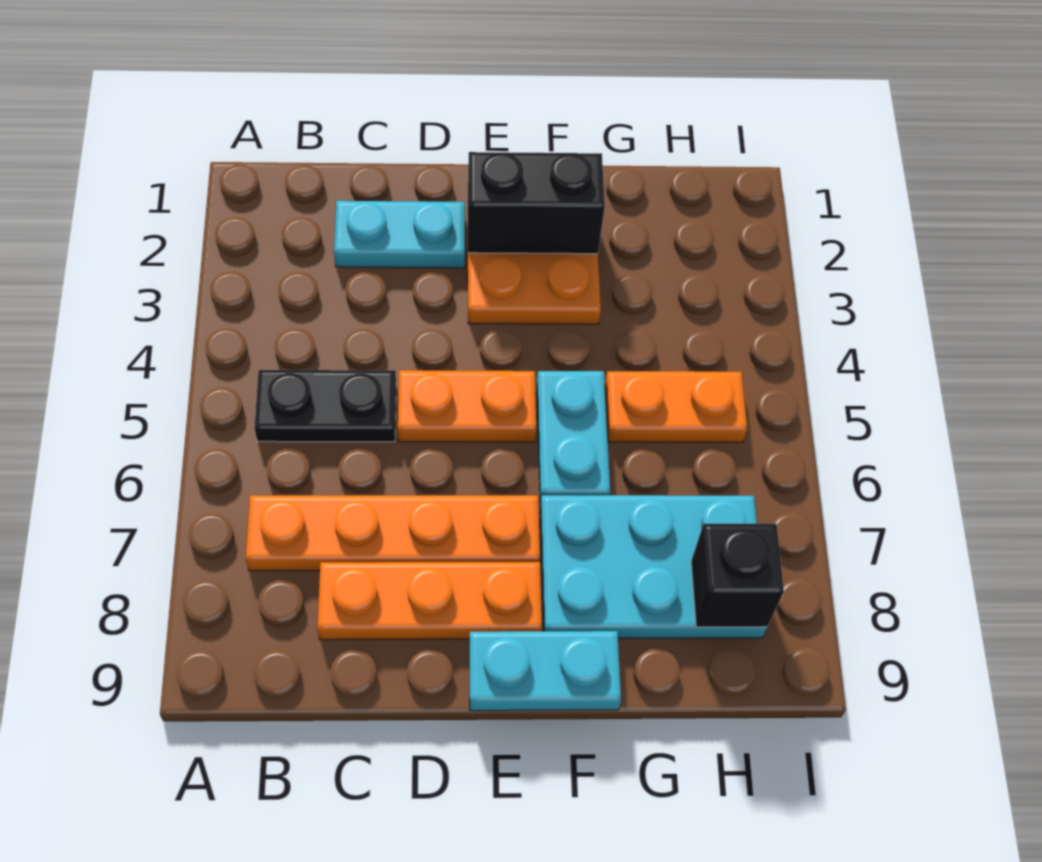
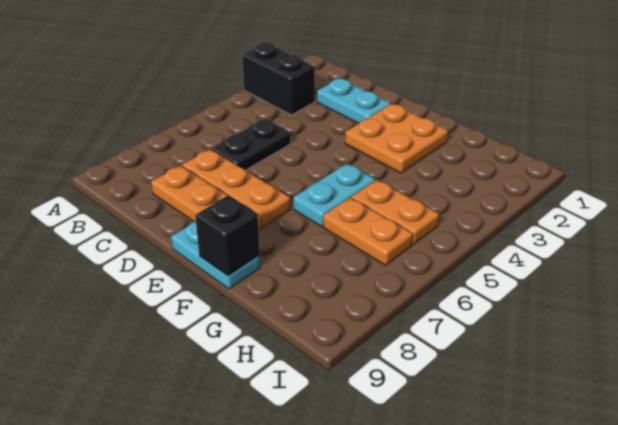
black 1x2 plate [255,370,396,442] -> black 1x2 plate turned to [212,119,290,170]
orange 1x4 plate [246,495,540,571] -> orange 1x3 plate [182,149,291,227]
orange 1x2 plate [398,370,536,442] -> orange 1x2 plate moved to [323,198,413,265]
black 1x2 brick [468,152,605,254] -> black 1x2 brick moved to [242,43,315,115]
cyan 2x3 plate [540,495,767,638] -> none
black 1x1 brick [691,524,784,627] -> black 1x1 brick moved to [195,196,259,276]

